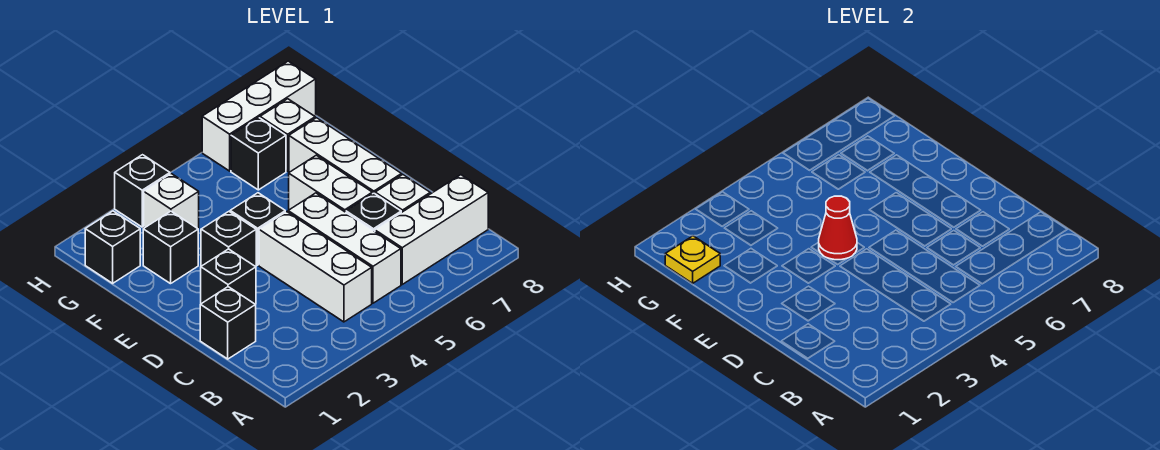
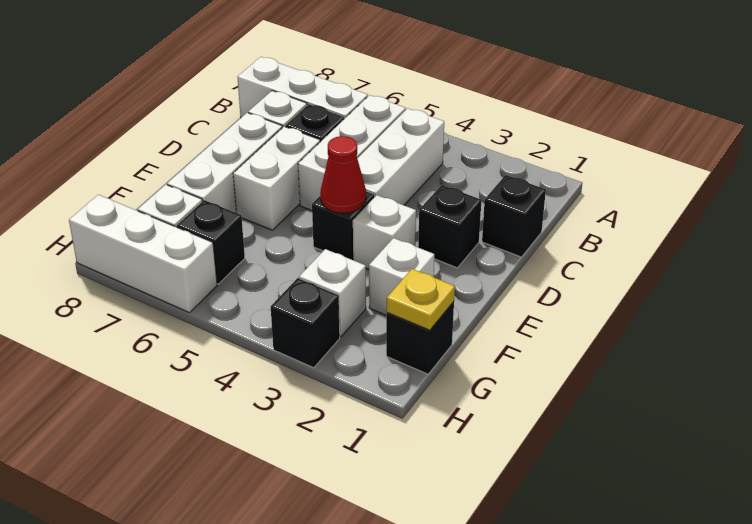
black 1x1 brick [201,212,256,267] -> white 1x1 brick [353,195,416,269]
black 1x1 brick [143,211,198,284] -> white 1x1 brick [369,238,434,315]

